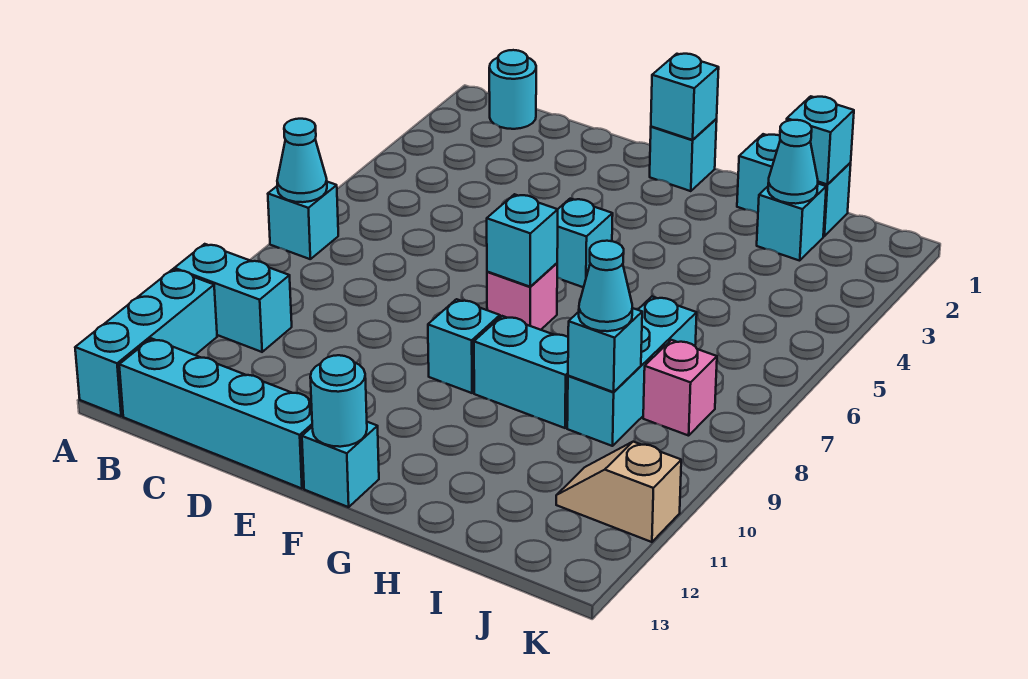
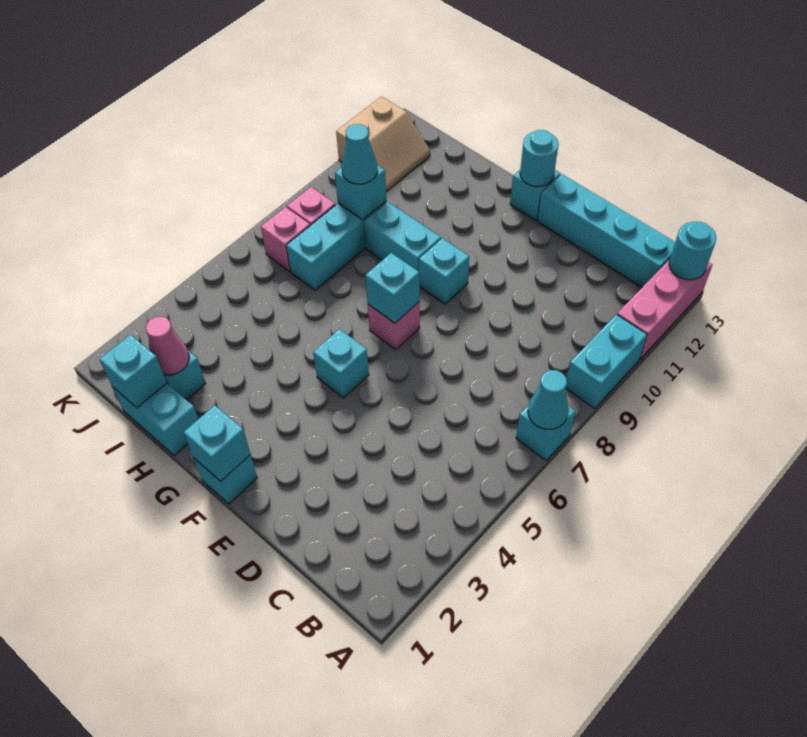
cyan 1x2 brick [174,244,292,352] -> cyan 1x2 brick turned to [566,314,647,408]
cyan 1x3 brick [75,269,217,416] -> pink 1x3 brick [617,259,712,359]
cyan 1x1 round brick [489,50,536,129] -> cyan 1x1 round brick moved to [669,222,716,280]
cyan 1x1 cone [768,120,818,204] -> pink 1x1 cone [146,317,189,375]
none -> pink 1x1 brick [261,207,310,272]
tan 1x2 slope [556,442,681,542] -> tan 2x2 slope [336,96,430,192]

